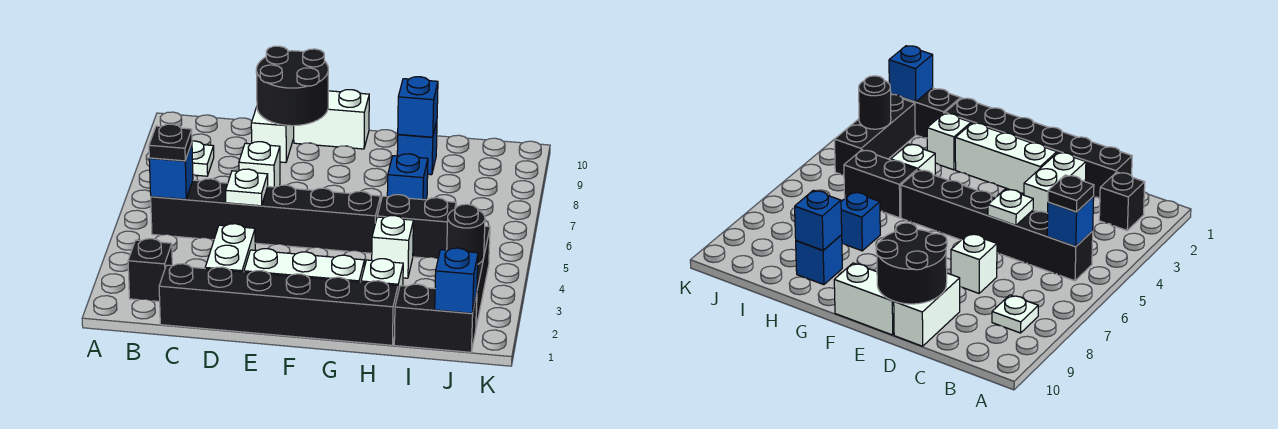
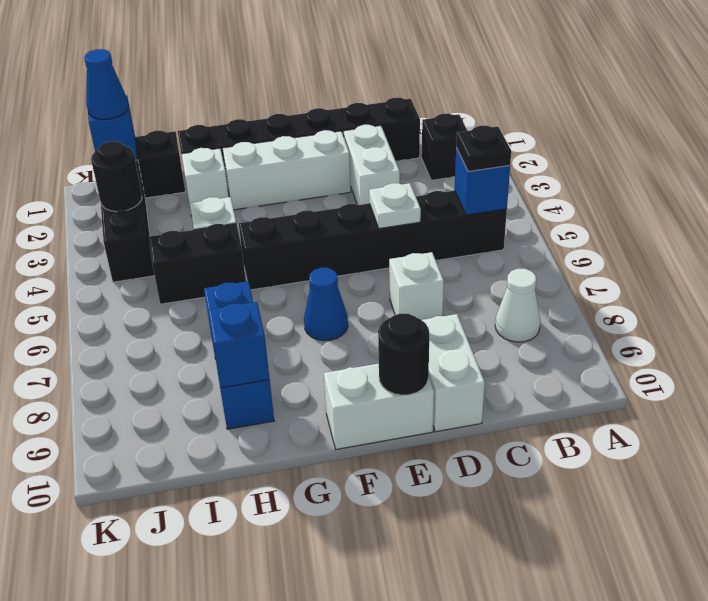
white 1x1 plate [192,141,214,176] -> white 1x1 cone [495,269,540,342]
black 2x2 round brick [256,46,328,126] -> black 1x1 round brick [378,313,429,395]
none -> blue 1x1 cone [304,268,348,341]
none -> blue 1x1 cone [84,49,128,119]

